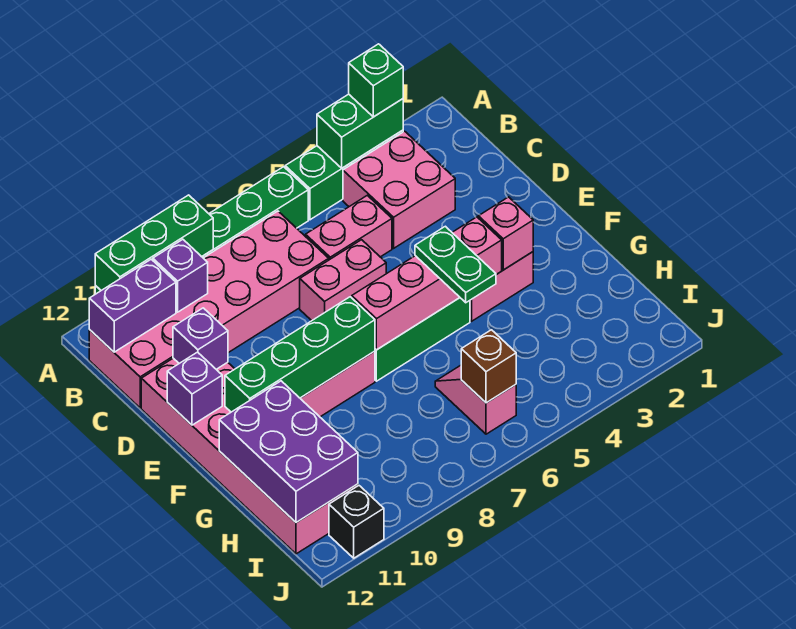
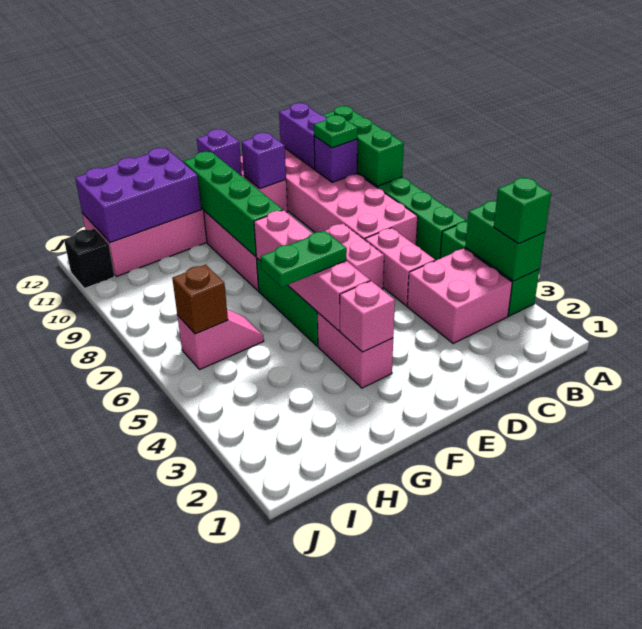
none -> green 1x1 plate [314,115,358,148]

